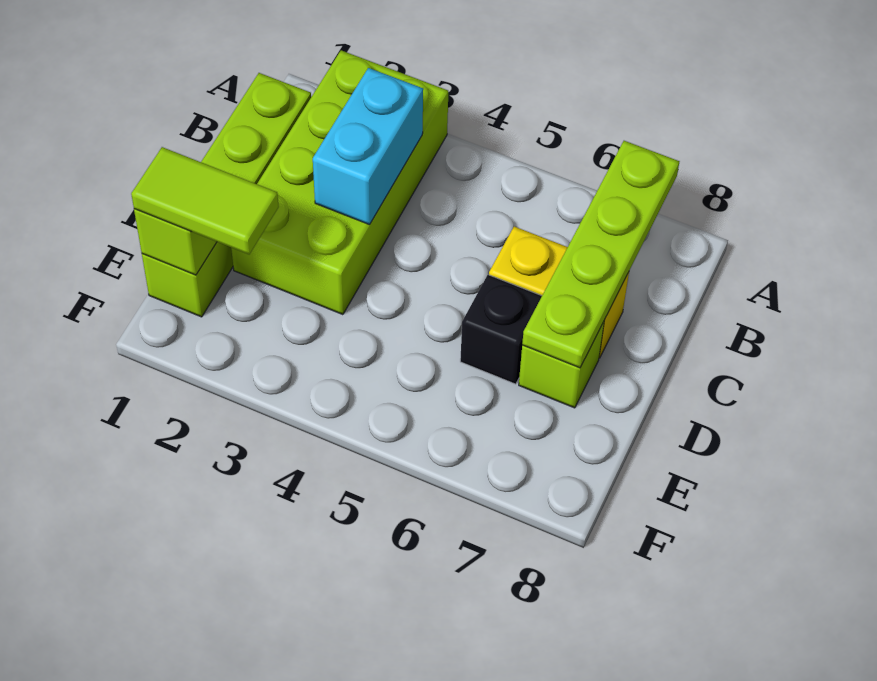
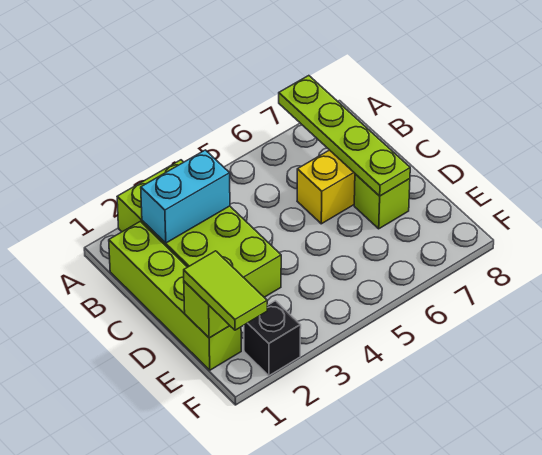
cyan 1x2 brick [313,68,423,225] -> cyan 1x2 brick turned to [141,150,230,243]
black 1x1 brick [460,275,542,384] -> black 1x1 brick moved to [244,301,301,376]
lime 1x2 tile [131,147,279,254] -> lime 1x2 tile turned to [184,251,267,330]

